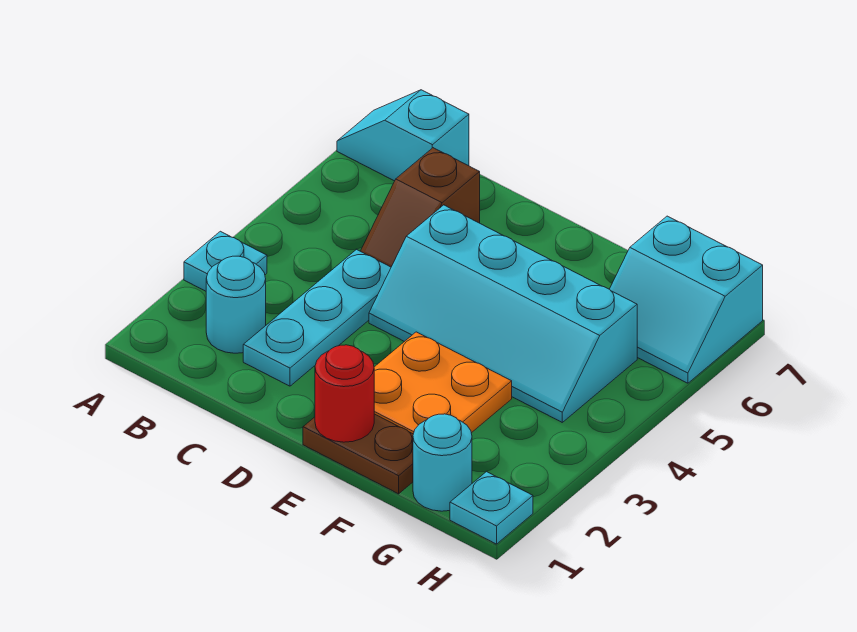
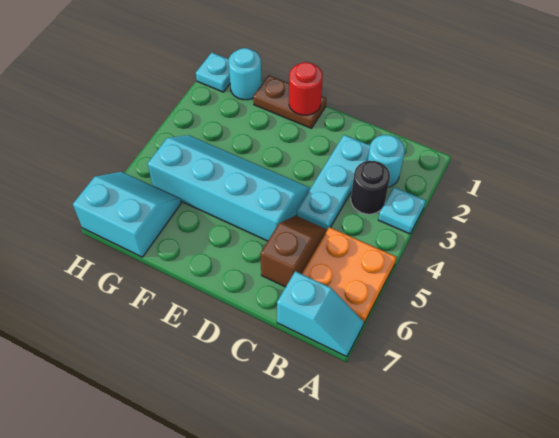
none -> black 1x1 round brick [351,161,390,214]
orange 2x2 plate [374,332,512,434] -> orange 2x2 plate moved to [302,227,396,323]

